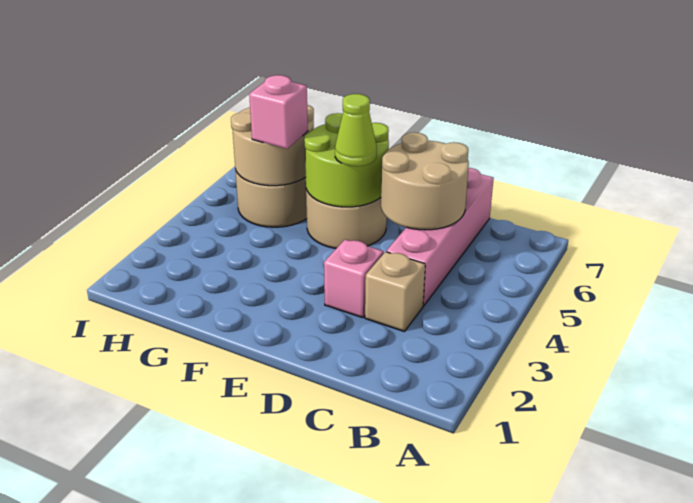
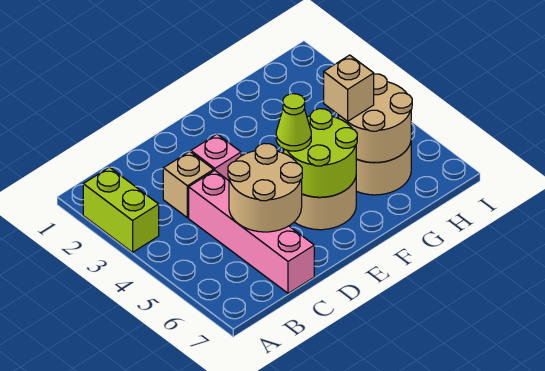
none -> lime 1x2 brick [83,167,159,252]
pink 1x1 brick [249,75,308,149] -> tan 1x1 brick [324,55,374,121]

